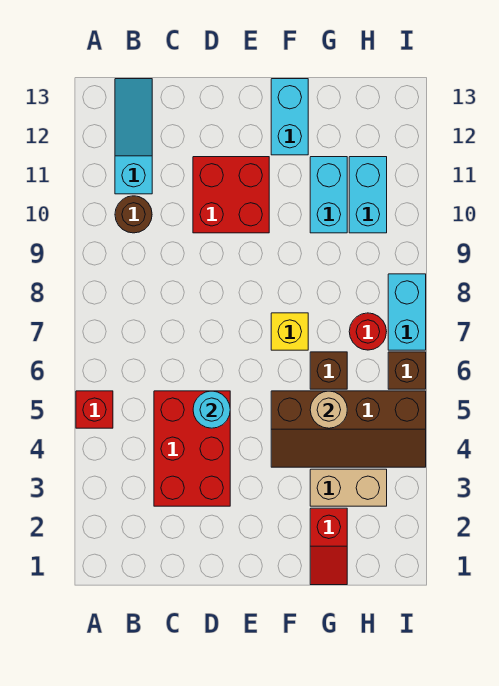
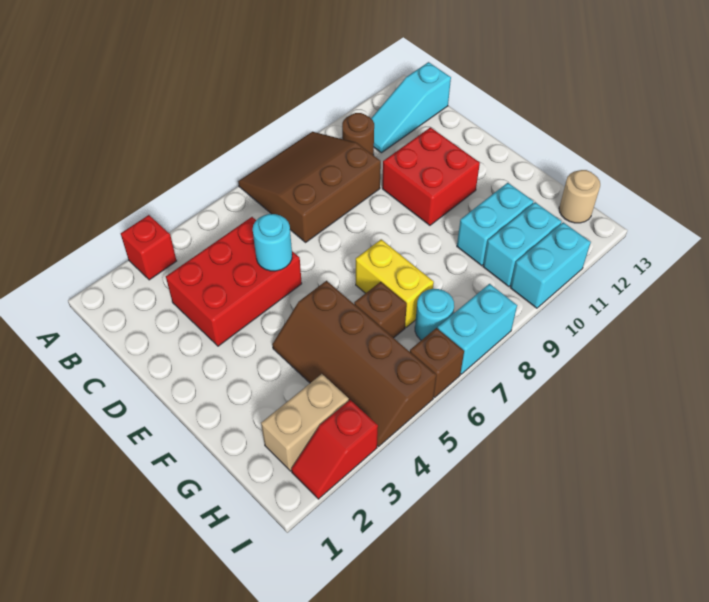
red 1x1 brick [76,391,113,428] -> red 1x1 brick moved to [121,215,177,280]
none -> brown 3x3 slope [238,132,381,242]
cyan 1x3 slope [115,79,152,194] -> cyan 1x3 slope turned to [371,62,451,153]
yellow 1x1 brick [271,313,308,350] -> yellow 1x2 brick [356,239,434,327]
cyan 1x2 brick [271,79,308,155] -> cyan 1x2 brick moved to [510,222,591,308]
red 1x2 slope [310,508,347,585] -> red 1x2 slope moved to [291,400,378,499]
tan 1x2 brick [310,469,387,506] -> tan 1x2 brick turned to [261,374,349,471]
tan 1x1 round brick [310,391,347,428] -> tan 1x1 round brick moved to [559,170,600,223]
red 1x1 round brick [349,313,387,350] -> cyan 1x1 round brick [415,289,454,340]

